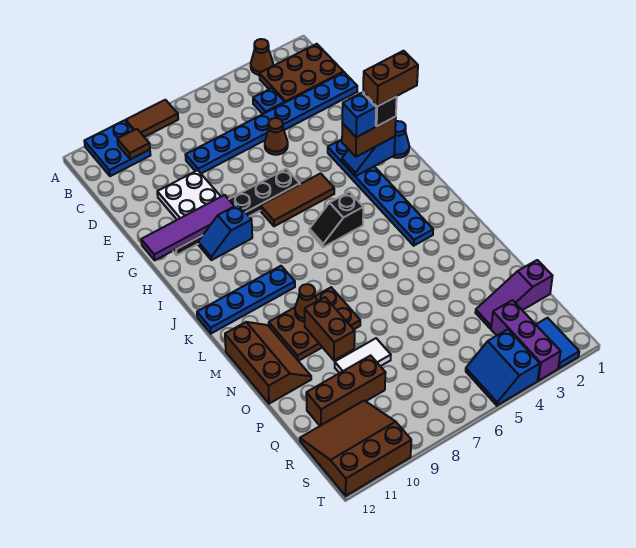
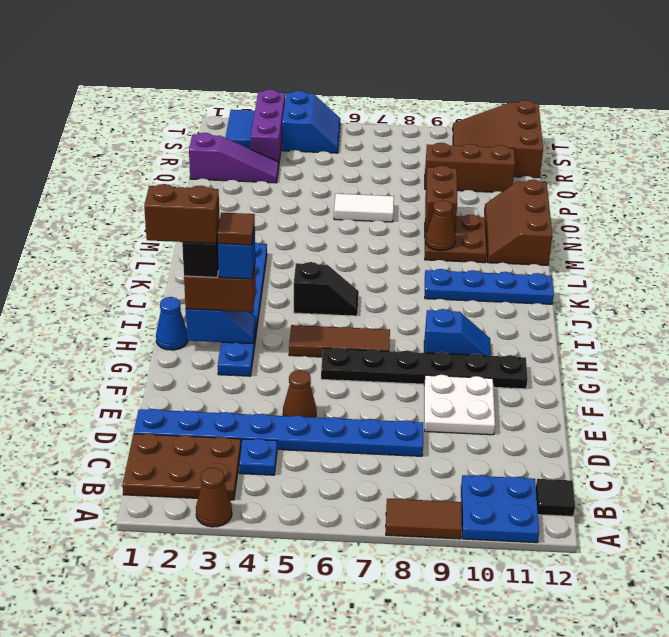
brown 1x1 tile [117,129,150,159] -> brown 1x1 tile moved to [217,213,255,245]
none -> black 1x1 tile [536,479,575,516]
purple 1x4 tile [141,195,234,260] -> none
brown 2x3 plate [269,287,360,361] -> brown 2x2 plate [425,215,487,263]
white 1x2 tile [335,338,391,373] -> white 1x2 tile moved to [334,194,394,222]
brown 3x3 slope [300,401,411,496] -> brown 3x3 slope turned to [453,100,543,178]

